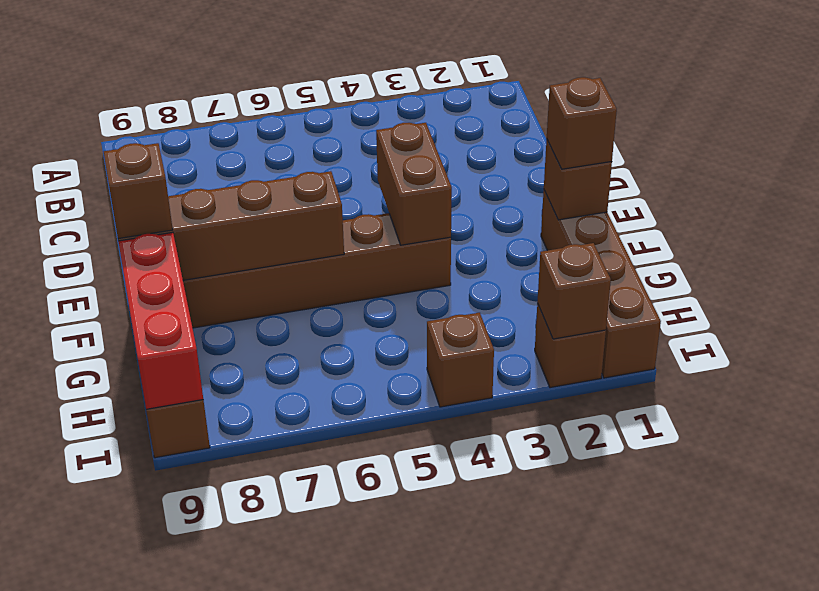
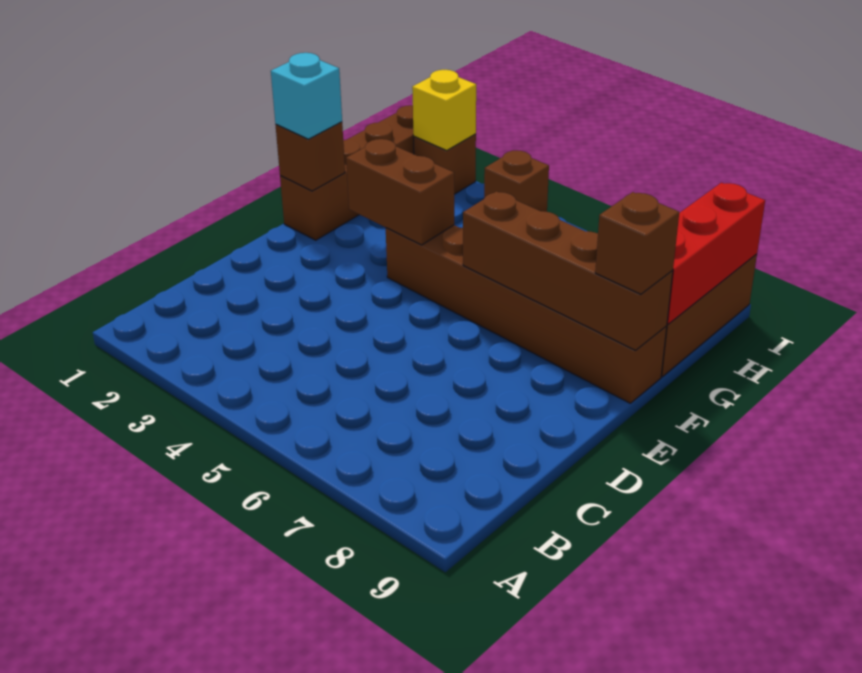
brown 1x2 brick [376,123,452,245] -> brown 1x2 brick turned to [346,139,454,245]
brown 1x1 brick [547,77,617,169] -> cyan 1x1 brick [271,53,342,139]
brown 1x1 brick [537,243,611,339] -> yellow 1x1 brick [412,70,476,150]

